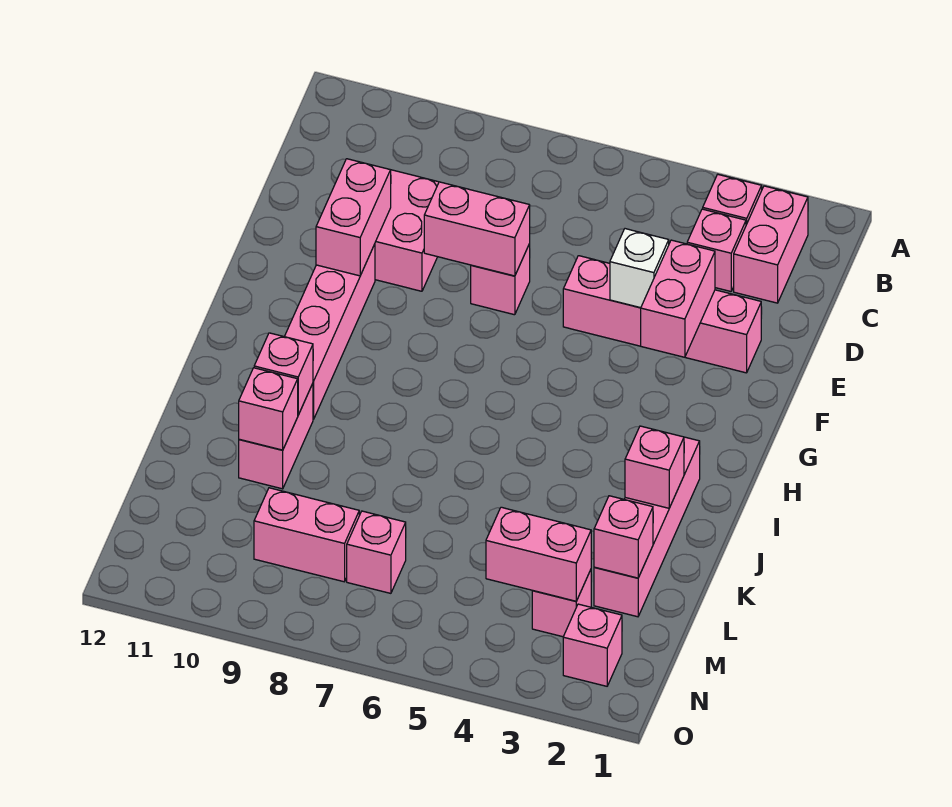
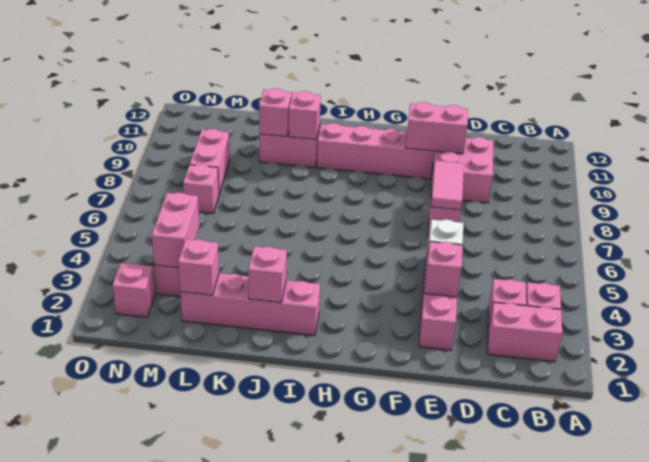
pink 1x2 brick [641,240,715,357] -> pink 1x1 brick [424,242,463,297]
pink 1x2 brick [424,182,530,276] -> pink 1x2 tile [431,161,464,210]

